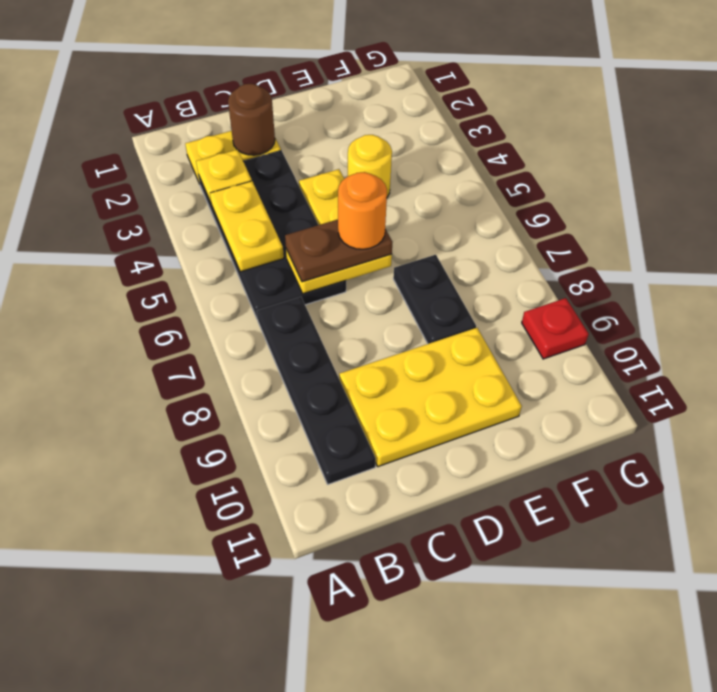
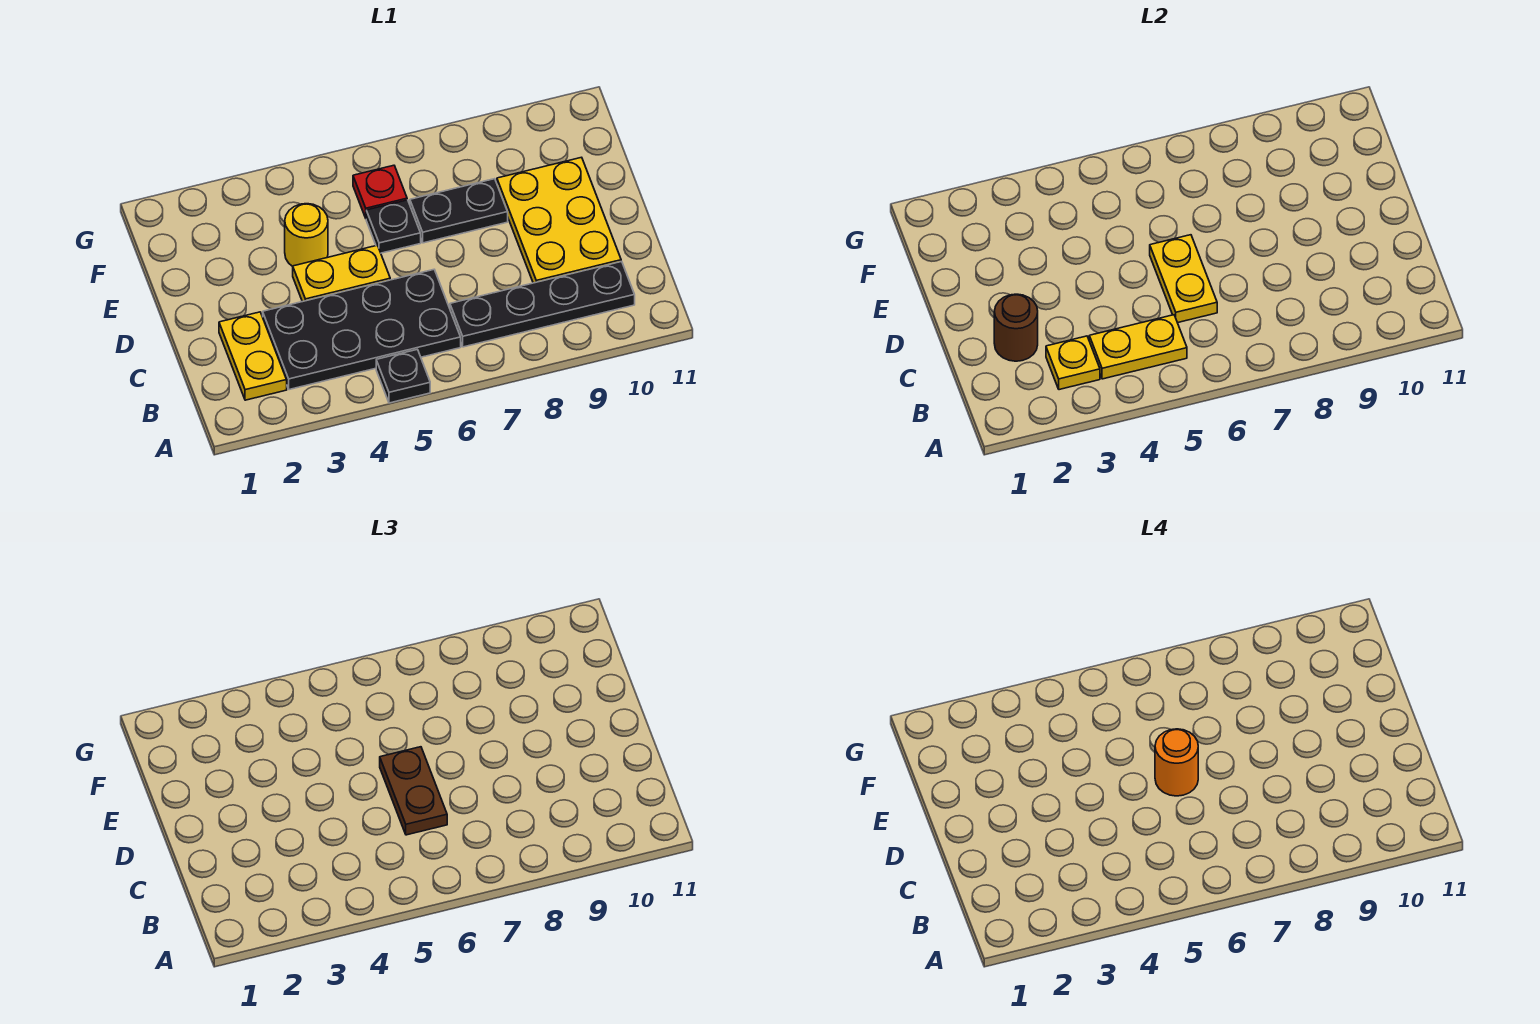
none -> black 1x1 plate [376,349,430,403]
none -> black 1x1 plate [366,200,421,253]
red 1x1 plate [522,298,589,359] -> red 1x1 plate moved to [353,165,407,218]

